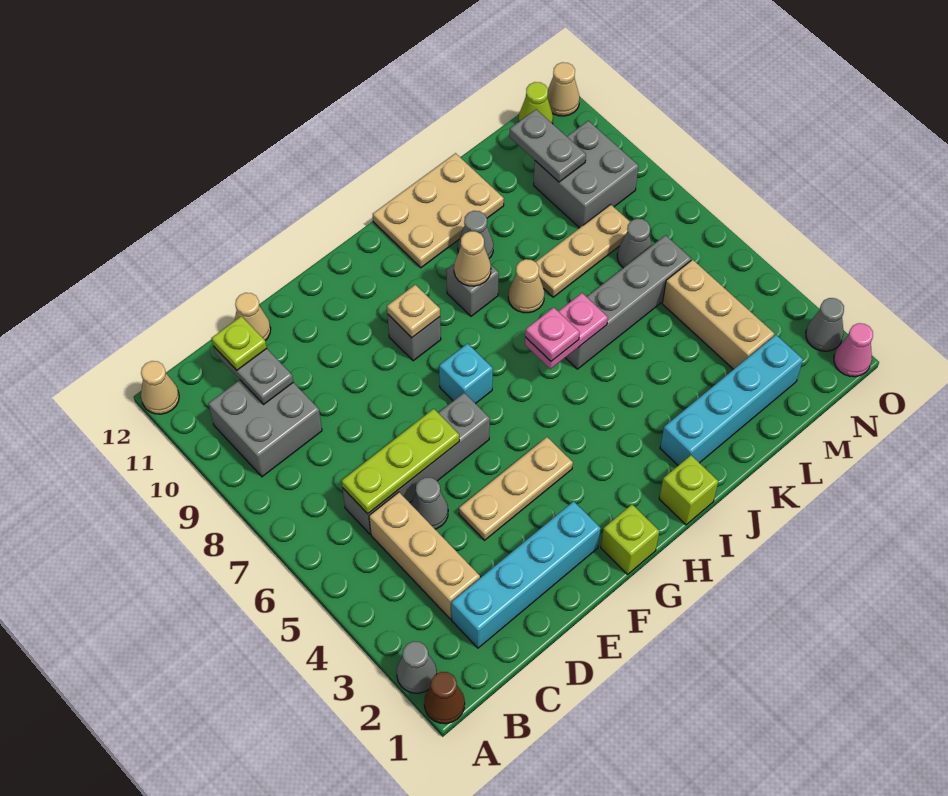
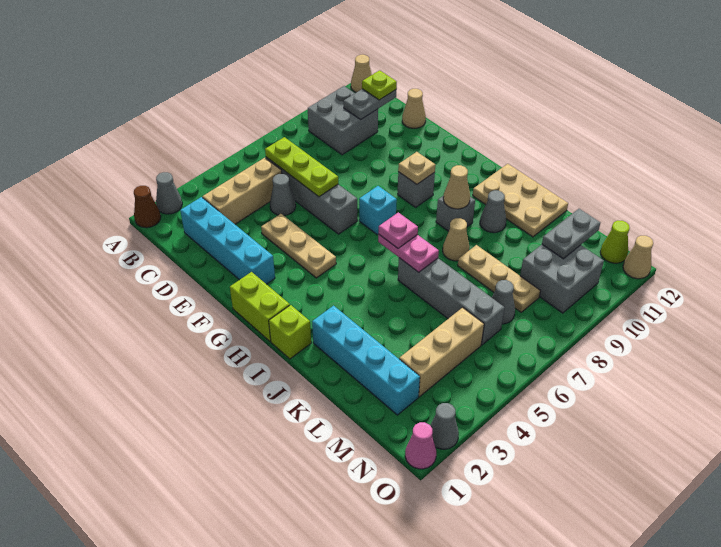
lime 1x1 brick [601,505,659,574] -> lime 1x2 brick [230,272,290,341]

